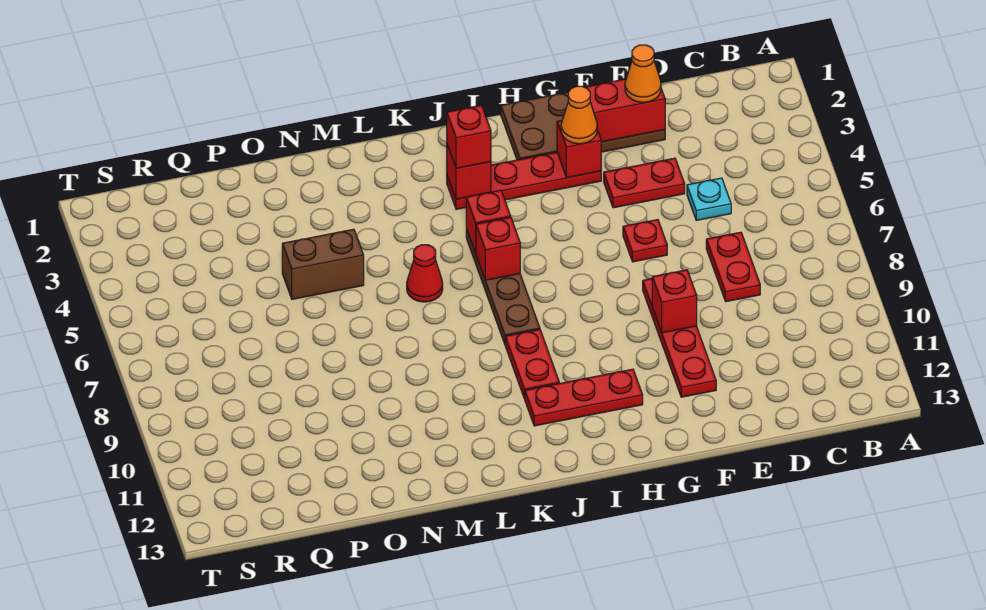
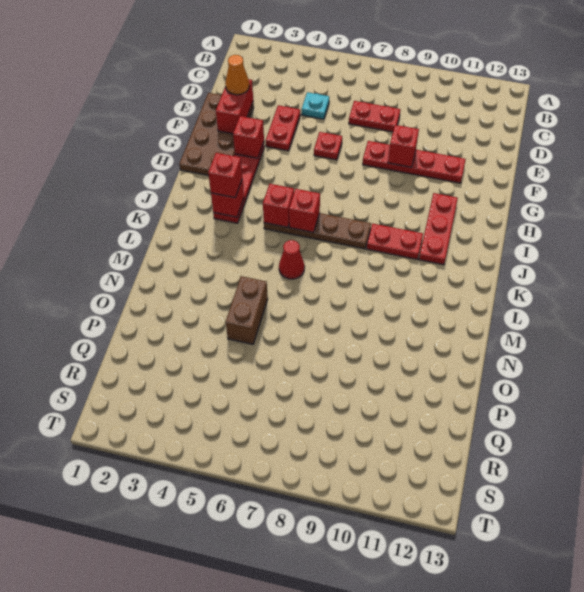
orange 1x1 cone [561,86,597,144] -> none

